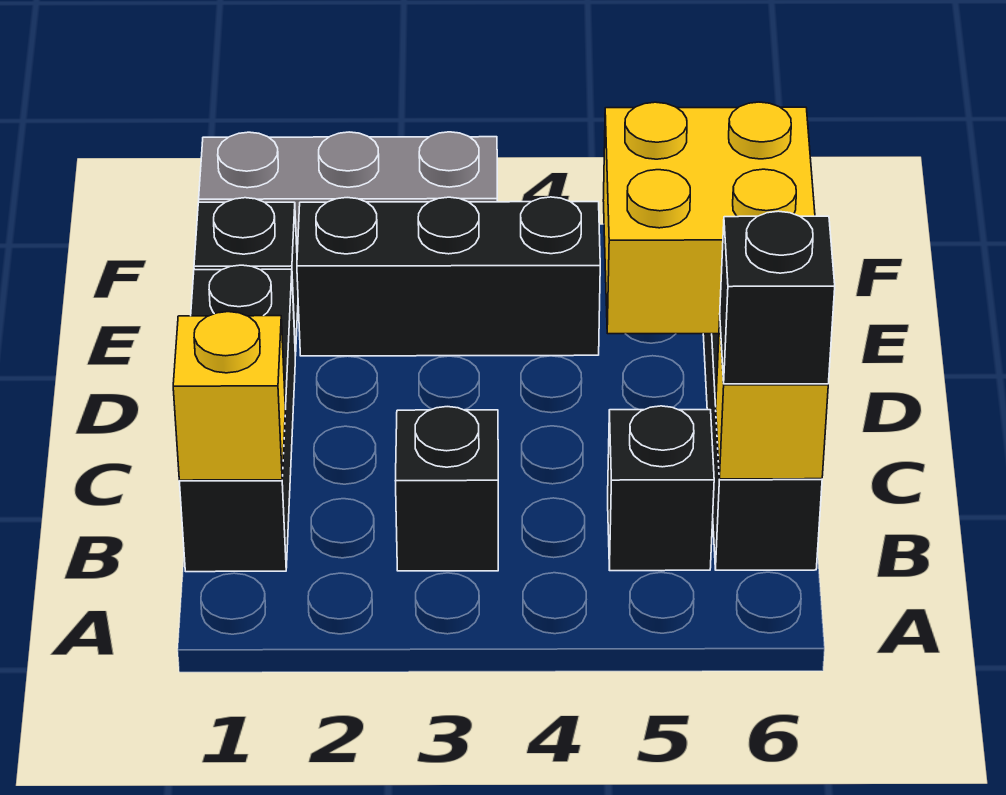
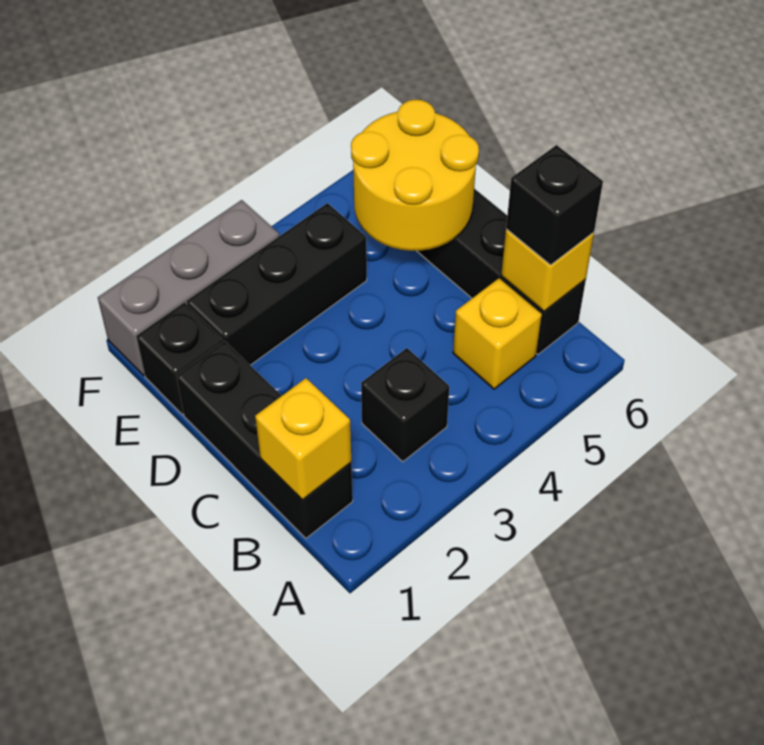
black 1x1 brick [608,406,714,571] -> yellow 1x1 brick [453,278,542,389]
yellow 2x2 brick [603,102,815,334] -> yellow 2x2 round brick [351,100,479,251]

